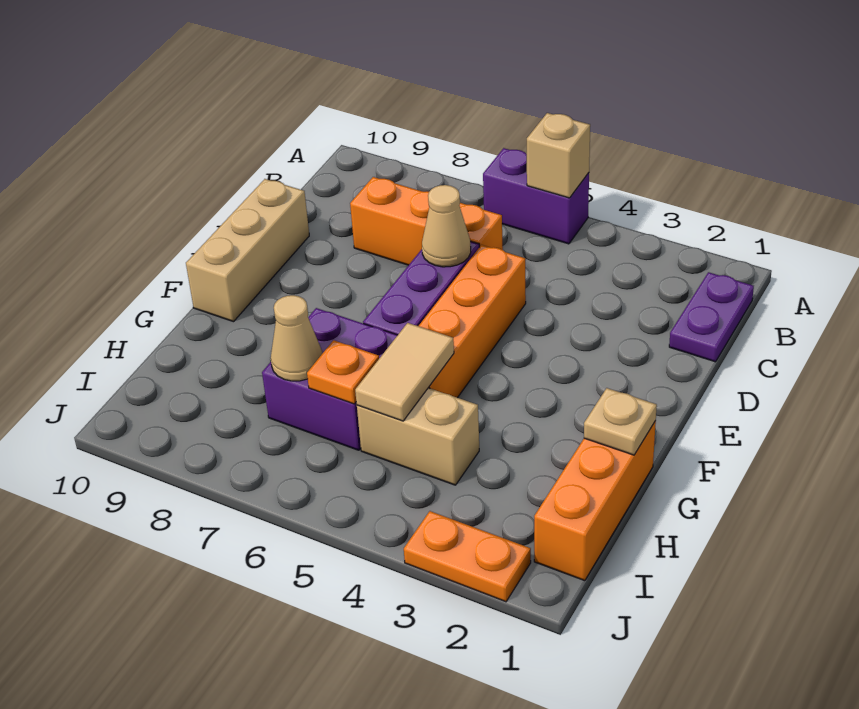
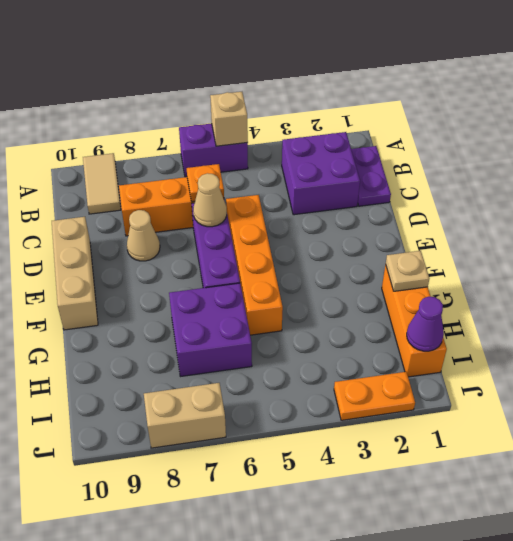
none -> purple 2x2 brick [282,132,360,215]
tan 1x2 tile [355,323,454,421] -> tan 1x2 tile moved to [83,153,121,214]
tan 1x2 brick [357,388,479,485] -> tan 1x2 brick moved to [144,383,226,448]
orange 1x1 plate [307,340,379,404] -> orange 1x1 plate moved to [187,164,224,202]
tan 1x1 cone [271,295,322,381] -> tan 1x1 cone moved to [127,210,160,261]
none -> purple 1x1 cone [407,297,444,351]

